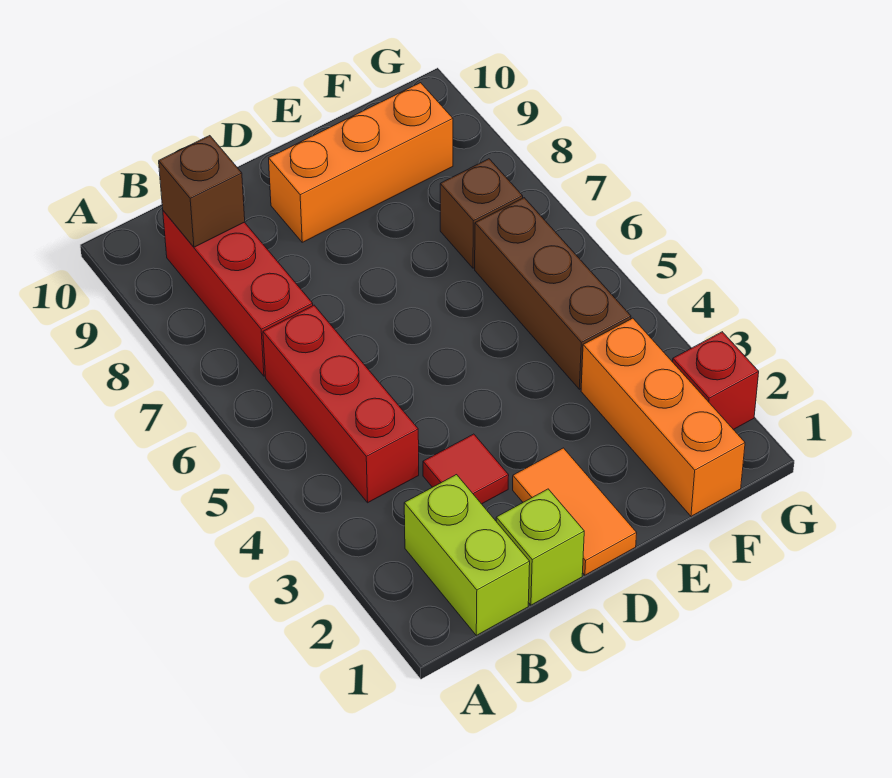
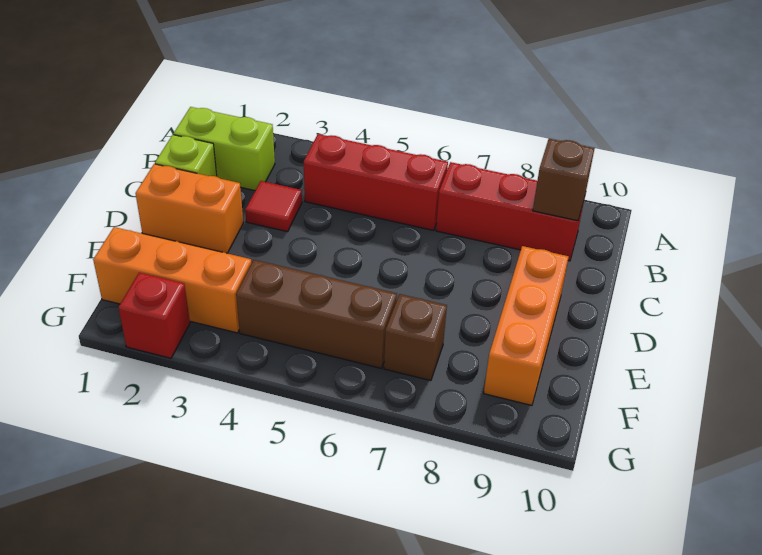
orange 1x2 tile [513,448,637,575] -> orange 1x2 brick [135,164,243,253]

